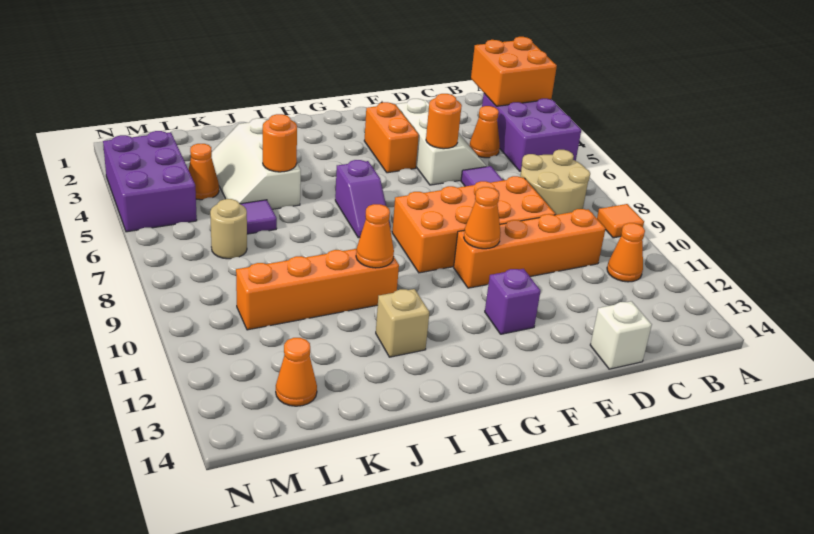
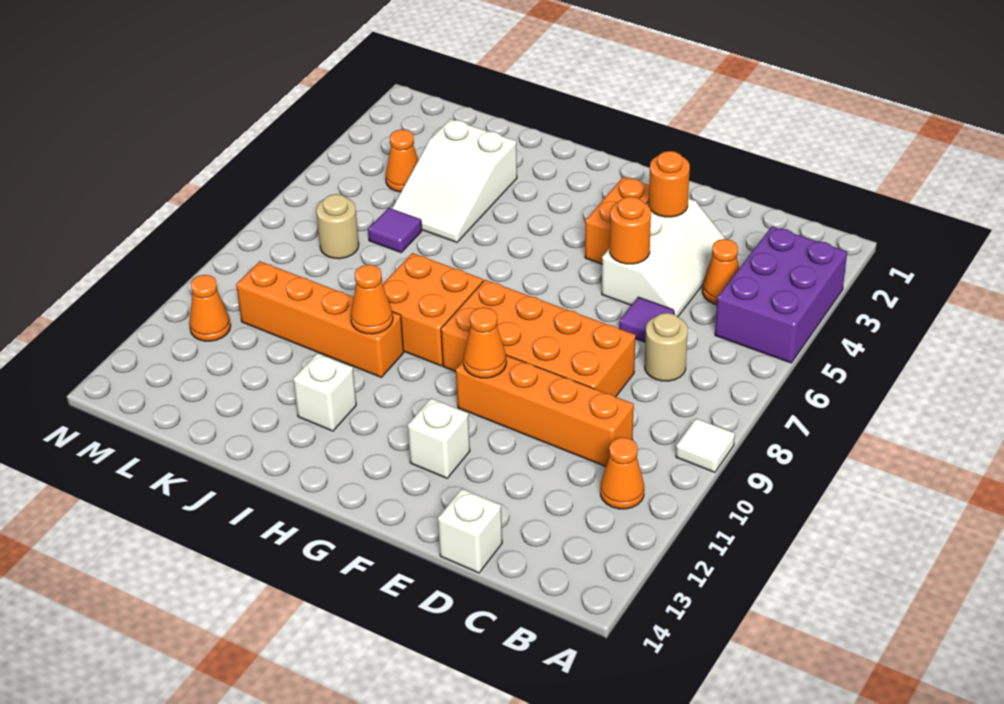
orange 2x2 brick [471,37,557,106] -> orange 2x2 brick moved to [383,253,483,366]
orange 1x1 tile [597,204,644,238] -> white 1x1 tile [676,418,735,472]
tan 2x2 round brick [520,150,590,215] -> tan 1x1 round brick [645,313,688,381]
purple 1x1 brick [485,269,541,334] -> white 1x1 brick [408,398,470,478]
purple 1x2 slope [335,160,391,238] -> none
tan 1x1 brick [376,289,429,357] -> white 1x1 brick [293,353,356,431]
white 2x3 slope [212,118,301,209] -> white 2x3 slope turned to [392,119,517,242]
orange 1x1 round brick [263,114,297,172] -> orange 1x1 round brick moved to [649,151,690,217]
orange 1x1 cone [276,338,317,406] -> orange 1x1 cone moved to [189,275,231,341]
purple 2x3 brick [103,131,197,232] -> none

